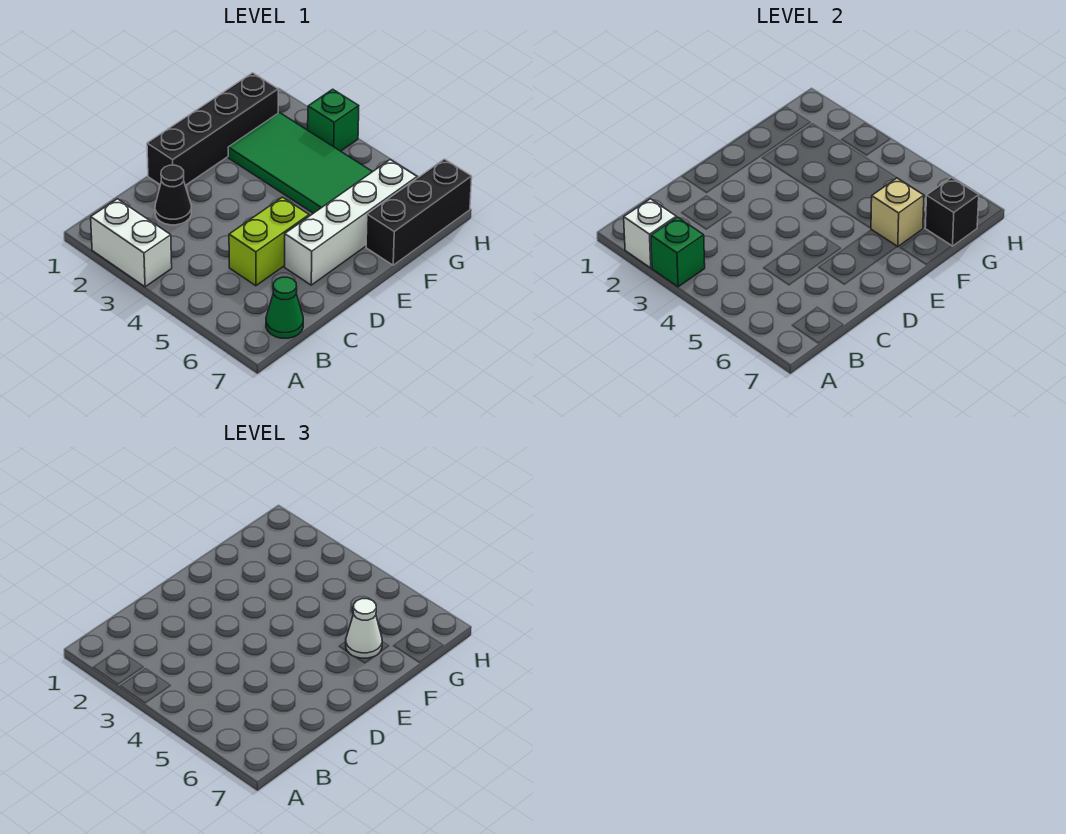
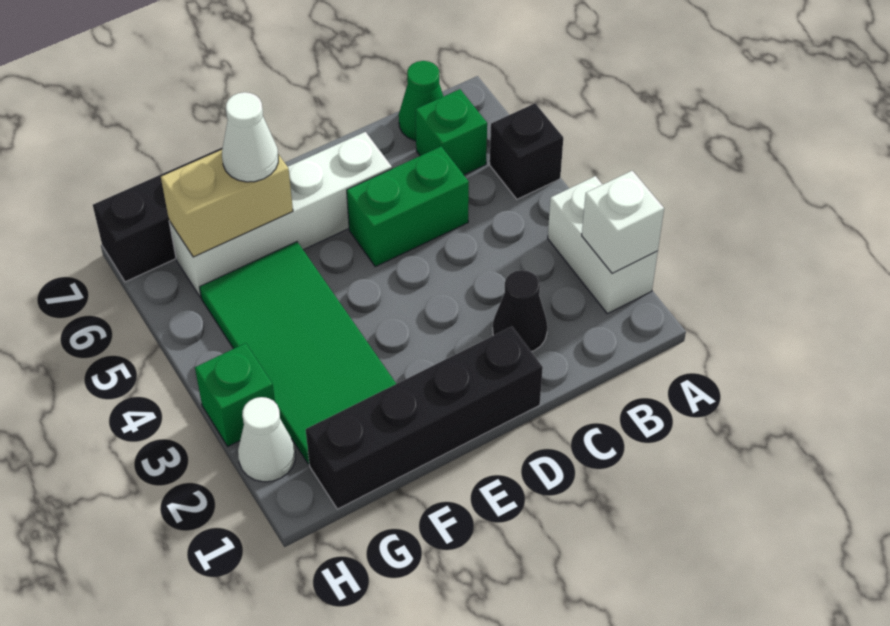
green 1x1 brick [651,217,705,287] -> green 1x1 brick moved to [416,89,487,175]
lime 1x2 brick [229,197,309,286] -> green 1x2 brick [347,147,469,267]
tan 1x1 brick [871,178,924,247] -> tan 1x2 brick [161,150,293,257]
black 1x1 brick [925,178,979,246] -> black 1x1 brick moved to [490,103,563,199]
none -> white 1x1 cone [238,397,295,482]

